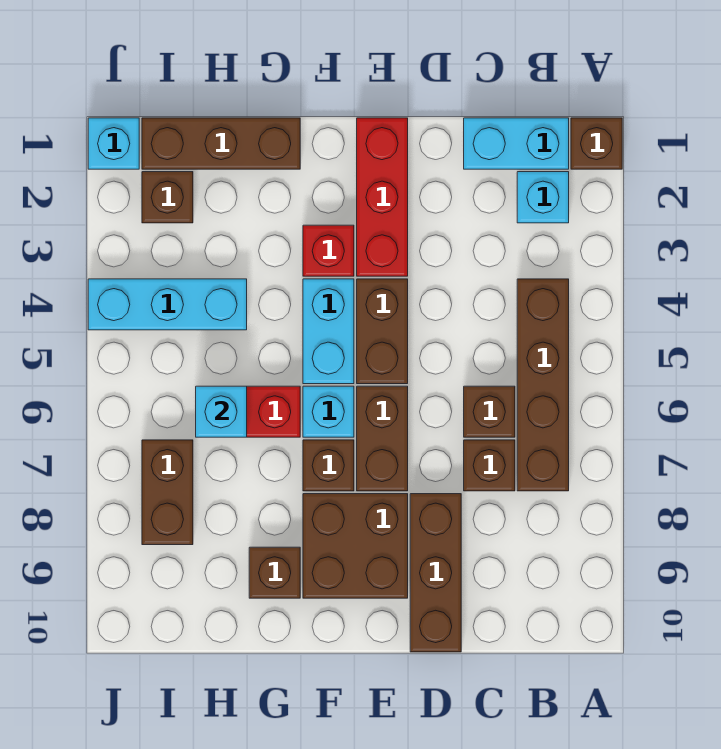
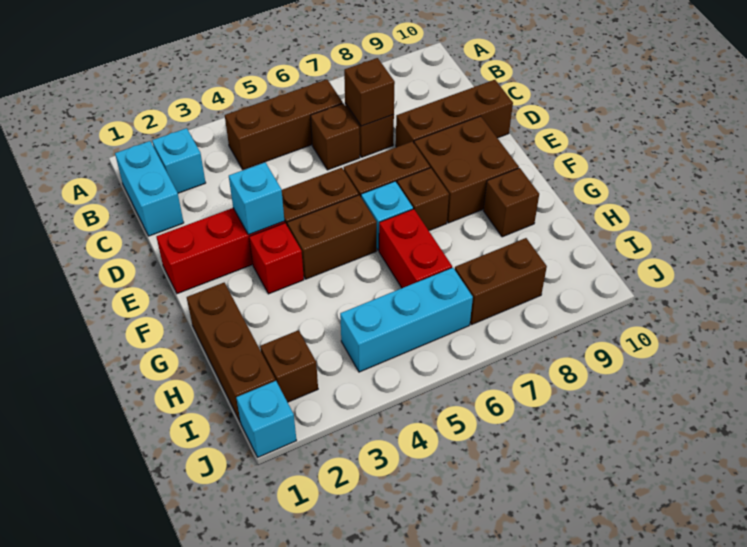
brown 1x1 brick [571,118,622,169] -> brown 1x1 brick moved to [344,58,395,126]
brown 1x4 brick [517,279,569,491] -> brown 1x3 brick [225,79,343,170]
cyan 1x2 brick [303,279,354,384] -> brown 1x2 brick [287,195,377,279]
cyan 1x3 brick [88,279,247,330] -> cyan 1x3 brick turned to [340,268,473,372]
cyan 1x1 brick [196,386,247,437] -> cyan 1x1 brick moved to [229,162,284,235]

